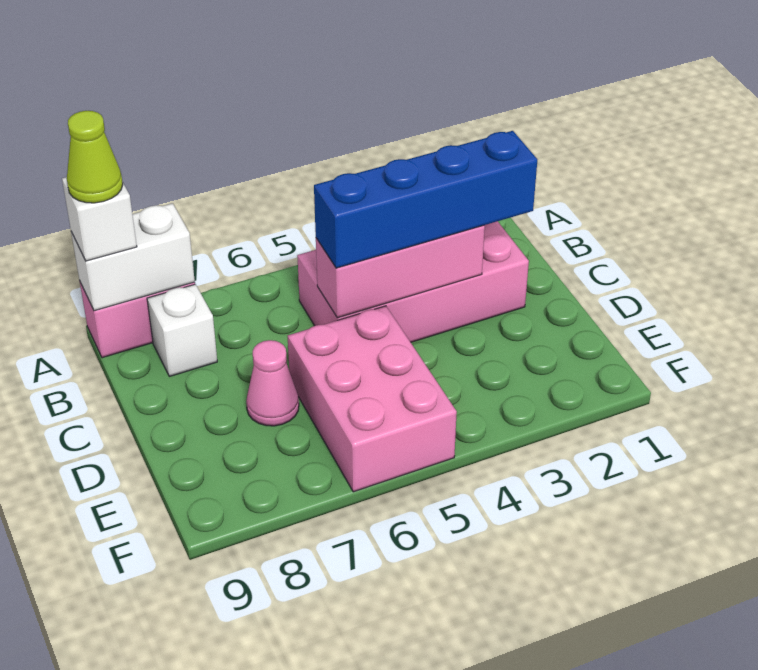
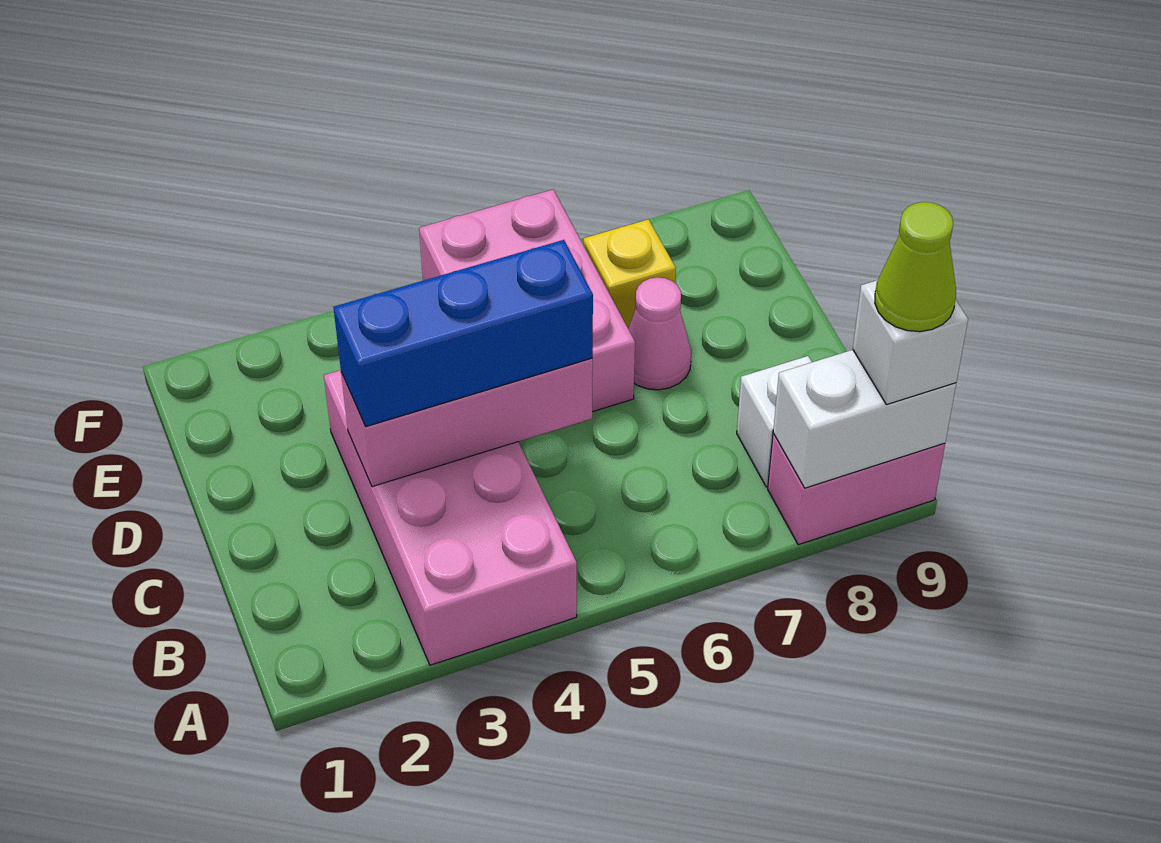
pink 2x4 brick [297,221,529,342] -> pink 2x4 brick turned to [324,370,577,665]
blue 1x4 brick [314,131,537,268] -> blue 1x3 brick [334,240,593,427]
none -> yellow 1x1 brick [583,219,676,329]

